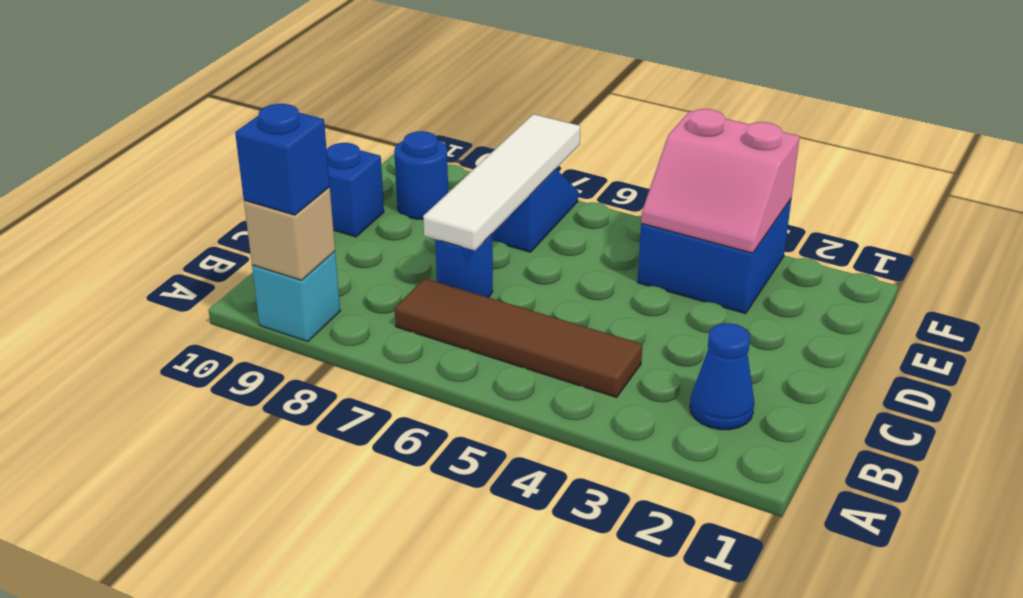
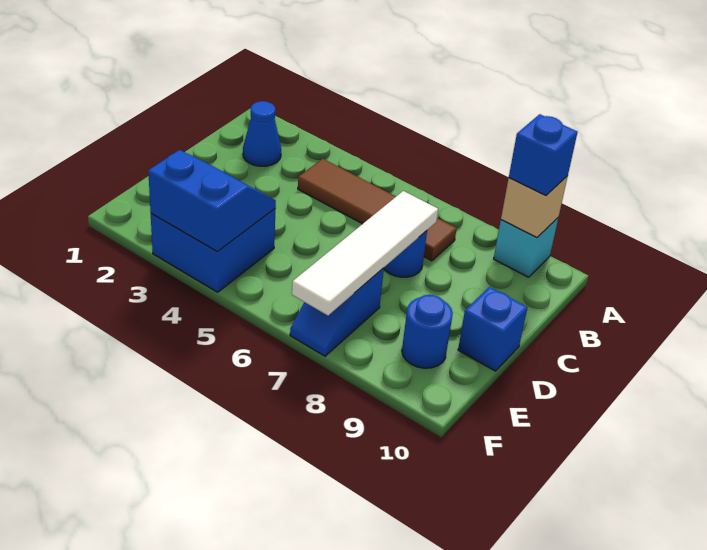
pink 2x2 slope [641,109,800,253] -> blue 2x2 slope [148,150,276,251]

